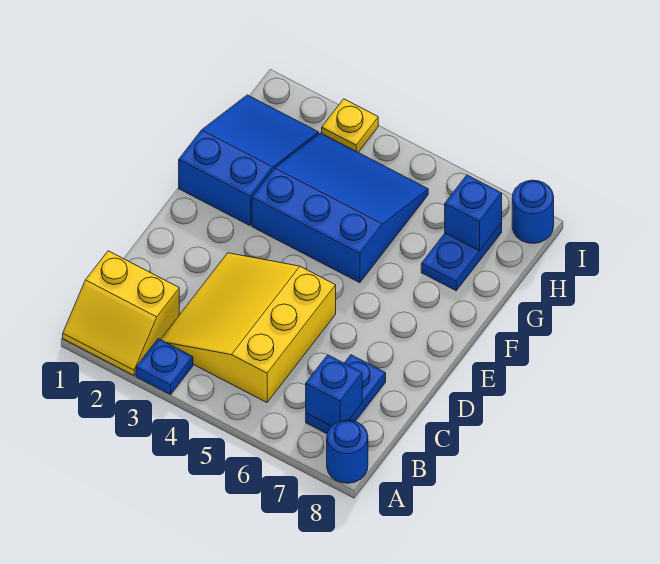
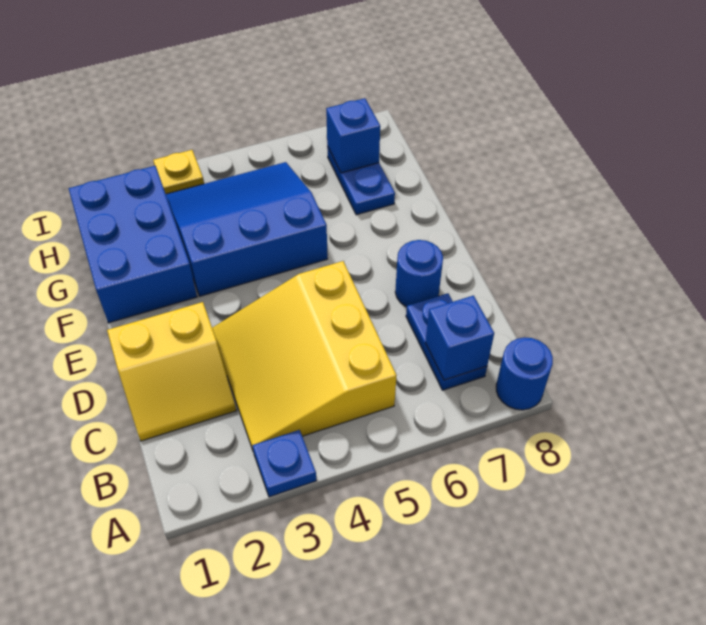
yellow 2x2 slope [63,251,179,375] -> yellow 2x2 slope moved to [107,302,236,441]
blue 2x3 slope [179,95,319,226] -> blue 2x3 brick [69,166,197,323]
blue 1x1 round brick [512,180,554,243] -> blue 1x1 round brick moved to [395,240,443,307]

